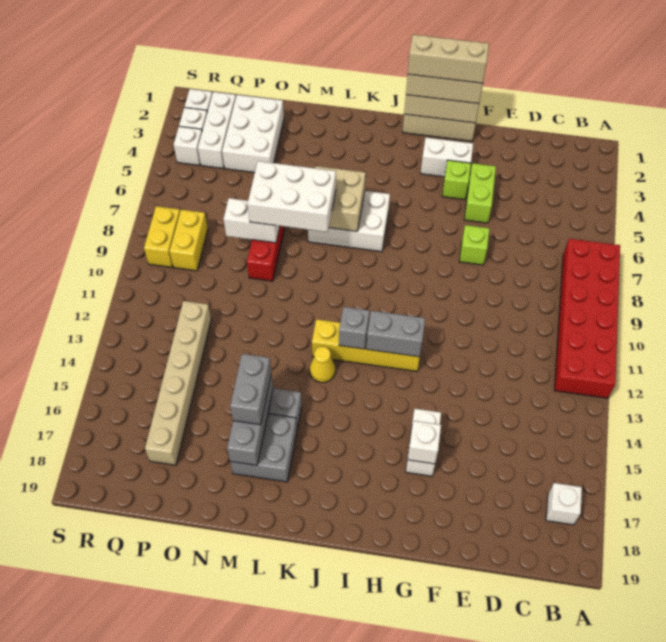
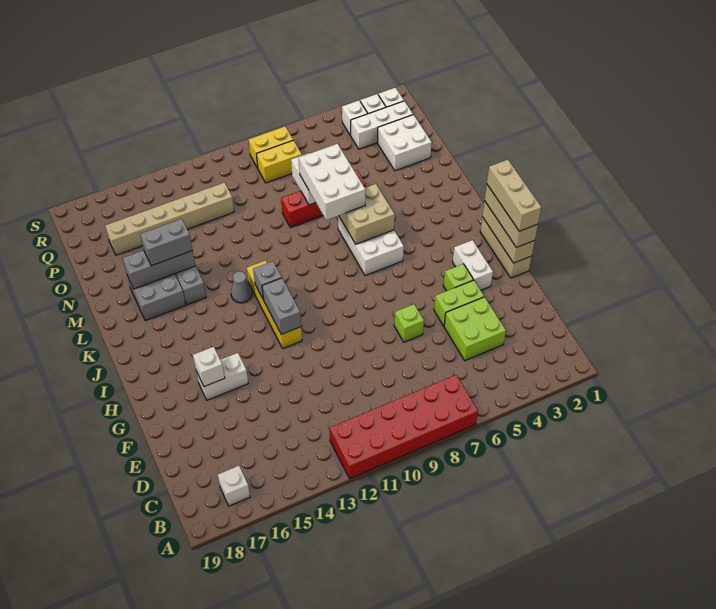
none -> lime 2x2 brick [444,297,506,361]
yellow 1x1 cone [310,346,335,382] -> grey 1x1 cone [231,271,252,303]
white 2x3 brick [222,95,284,173] -> white 2x2 brick [377,115,432,171]

